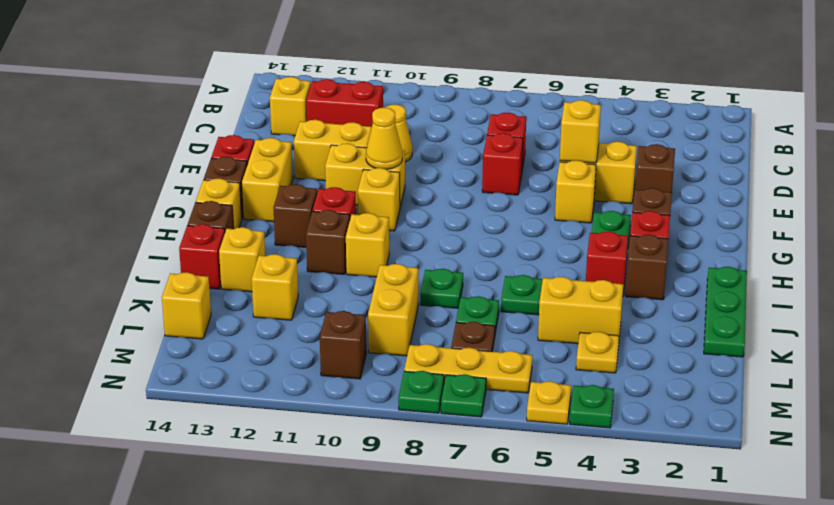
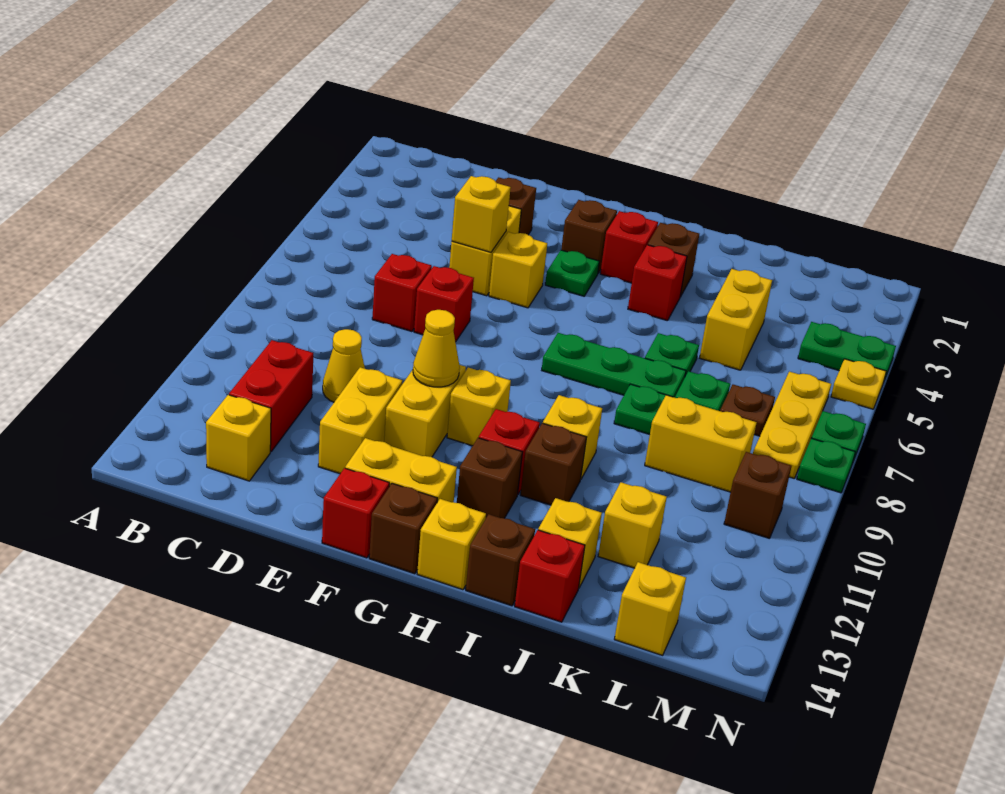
green 1x3 plate [704,267,747,357] -> green 1x3 plate moved to [542,333,686,398]
yellow 1x1 plate [576,332,619,373] -> none
green 1x1 plate [570,385,614,428] -> green 1x2 plate [798,322,896,381]

